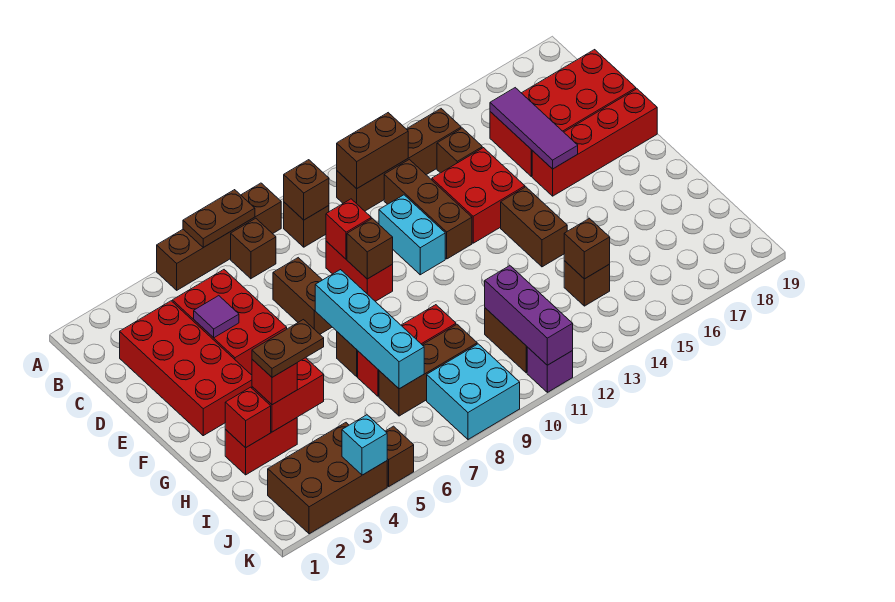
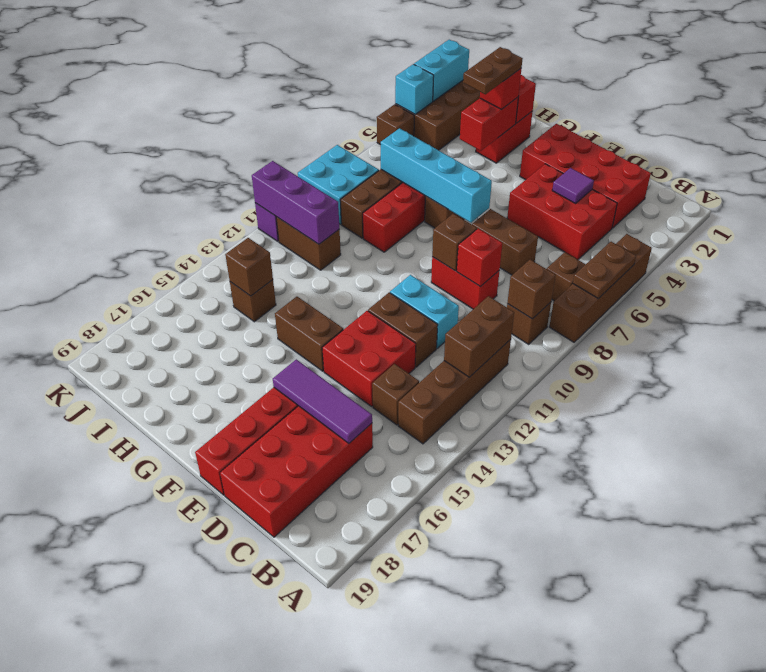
brown 1x3 brick [384,159,472,259] -> brown 1x2 brick [368,293,438,367]
none -> cyan 1x2 brick [414,40,469,101]

